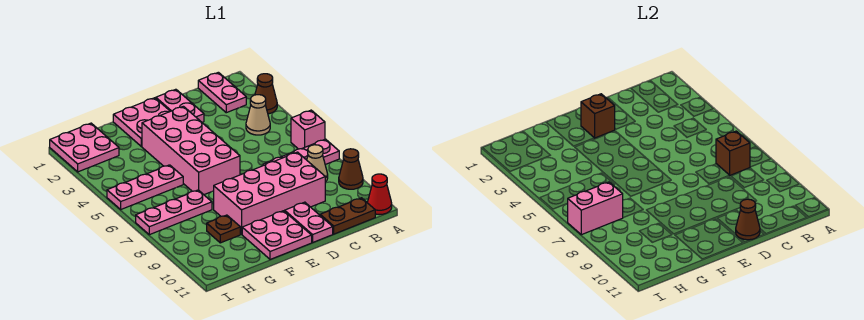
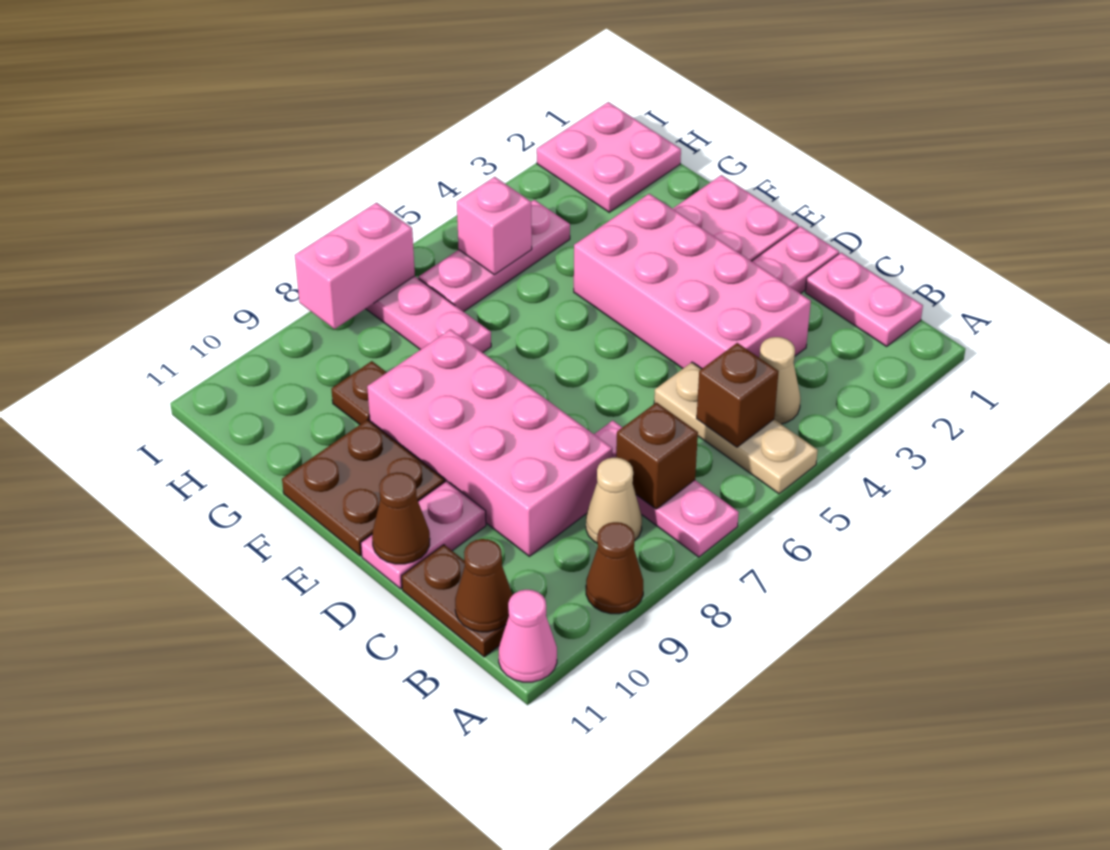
brown 1x1 cone [255,74,277,114] -> brown 1x1 cone moved to [455,539,512,632]
none -> tan 1x3 plate [654,362,818,494]
pink 1x1 brick [291,110,325,149] -> pink 1x1 brick moved to [457,177,532,275]
red 1x1 cone [367,174,392,215] -> pink 1x1 cone [499,590,557,682]
pink 1x2 plate [198,72,246,113] -> pink 1x2 plate turned to [805,253,923,346]
brown 1x1 brick [581,94,615,138] -> brown 1x1 brick moved to [697,343,779,447]
pink 2x4 brick [142,106,240,195] -> pink 2x4 brick turned to [574,194,811,369]
pink 2x2 plate [242,211,312,259] -> brown 2x2 plate [282,420,445,556]
pink 1x3 plate [107,165,183,209] -> pink 1x3 plate turned to [419,200,570,312]
pink 1x2 brick [568,182,623,235] -> pink 1x2 brick turned to [295,203,415,329]

